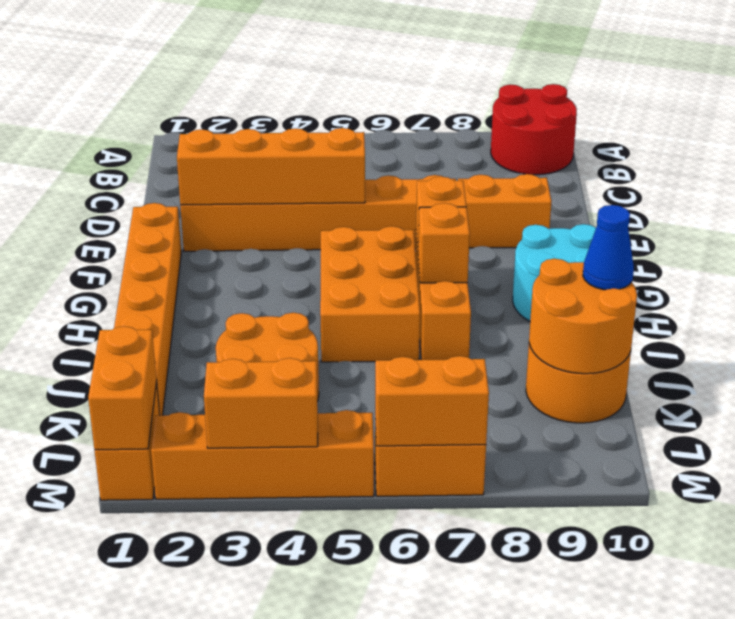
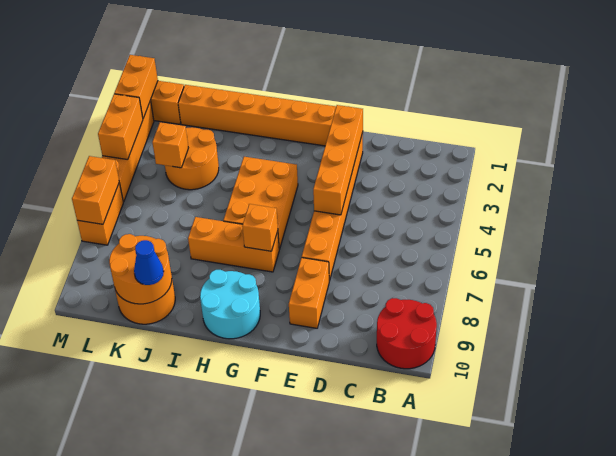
orange 2x3 brick [320,226,420,362] -> orange 2x3 brick turned to [223,157,298,249]
orange 1x1 brick [418,203,470,283] -> orange 1x1 brick moved to [152,122,188,168]
orange 1x2 brick [88,326,157,450] -> orange 1x2 brick turned to [114,55,158,118]

